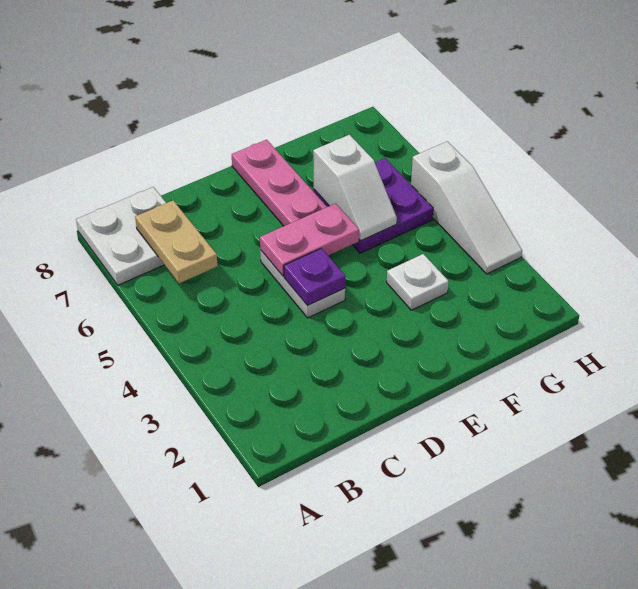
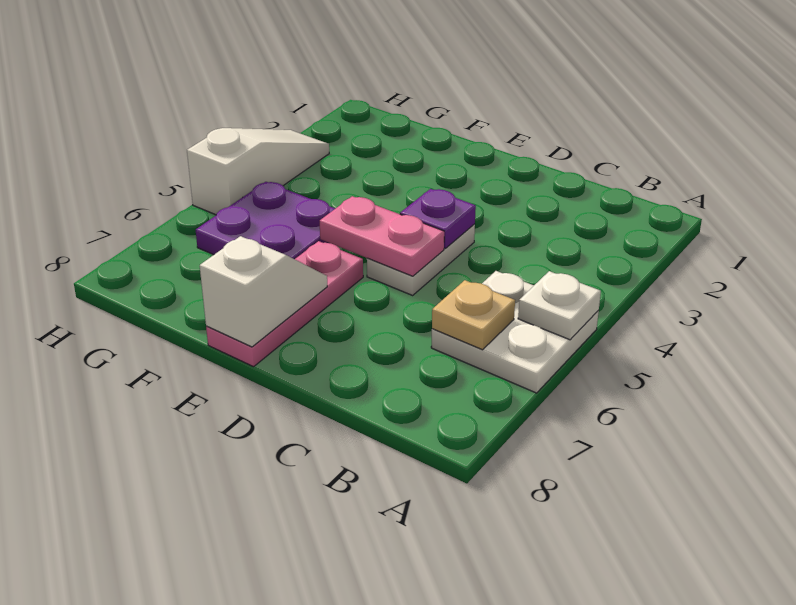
white 2x2 plate [76,187,166,285] -> white 2x2 plate moved to [431,271,599,393]
tan 1x2 plate [135,200,218,284] -> tan 1x1 plate [432,280,515,350]
white 1x1 plate [387,254,449,310] -> white 1x1 plate moved to [518,271,601,340]
white 1x2 slope [313,135,397,241] -> white 1x2 slope moved to [200,236,327,347]

